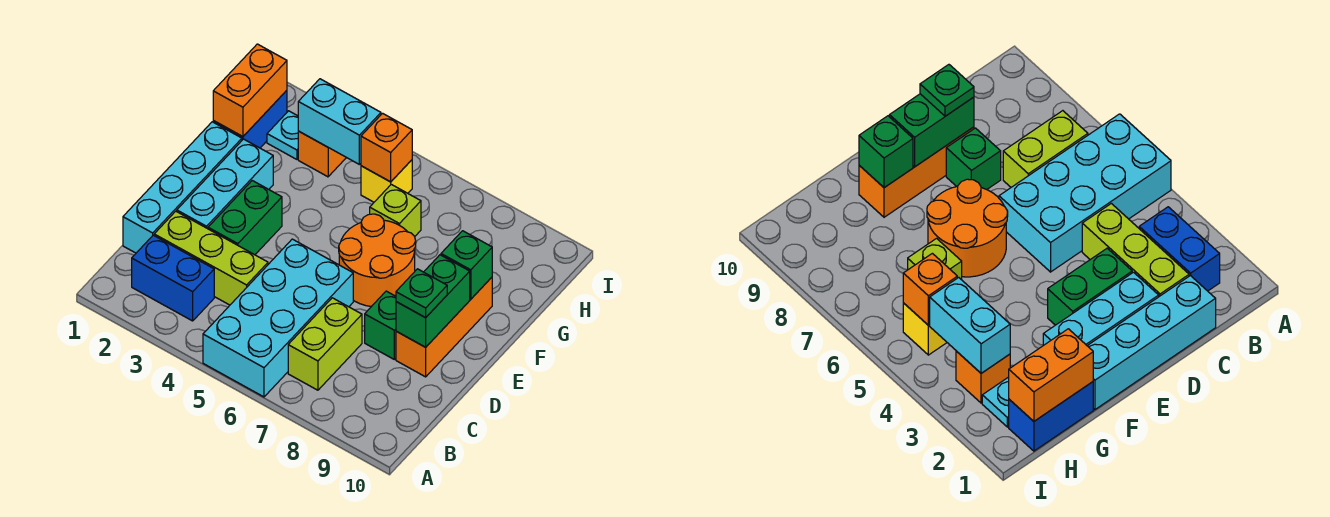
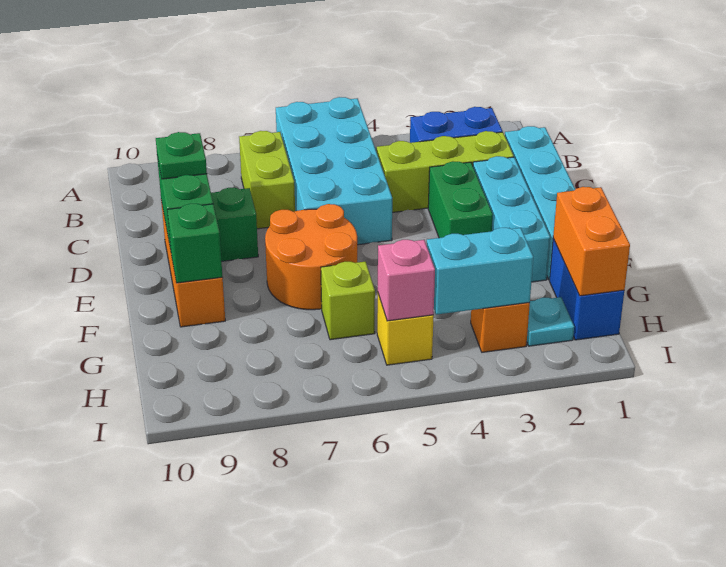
orange 1x1 brick [361,113,412,182] -> pink 1x1 brick [378,240,435,321]

